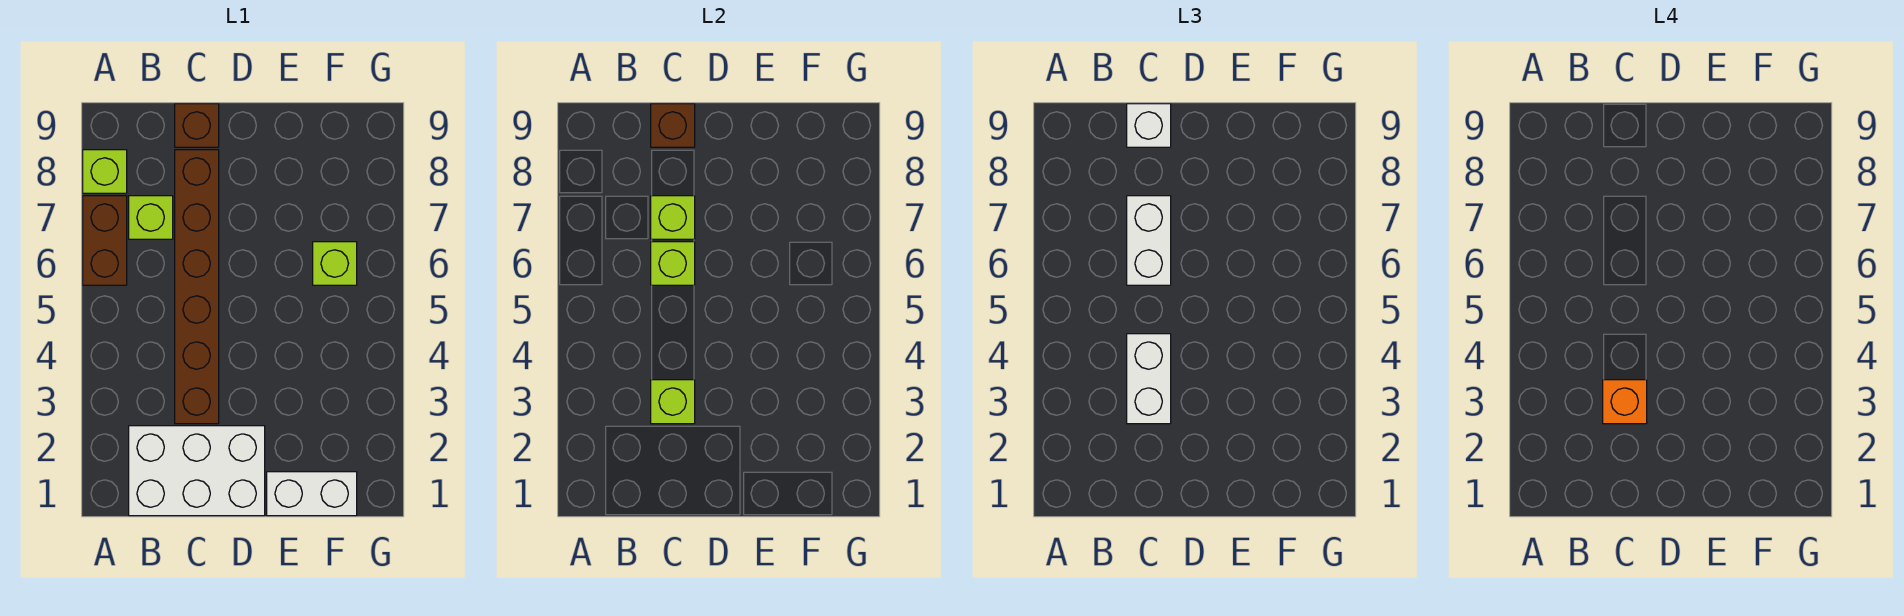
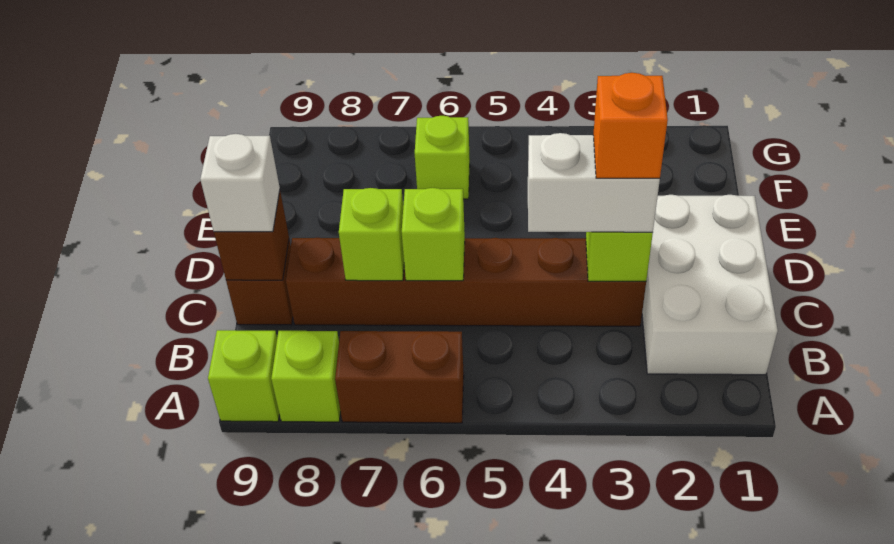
lime 1x1 brick [129,196,173,239] -> lime 1x1 brick moved to [208,330,279,422]
white 1x2 brick [1127,196,1171,285] -> none
white 1x2 brick [267,472,357,516] -> none

